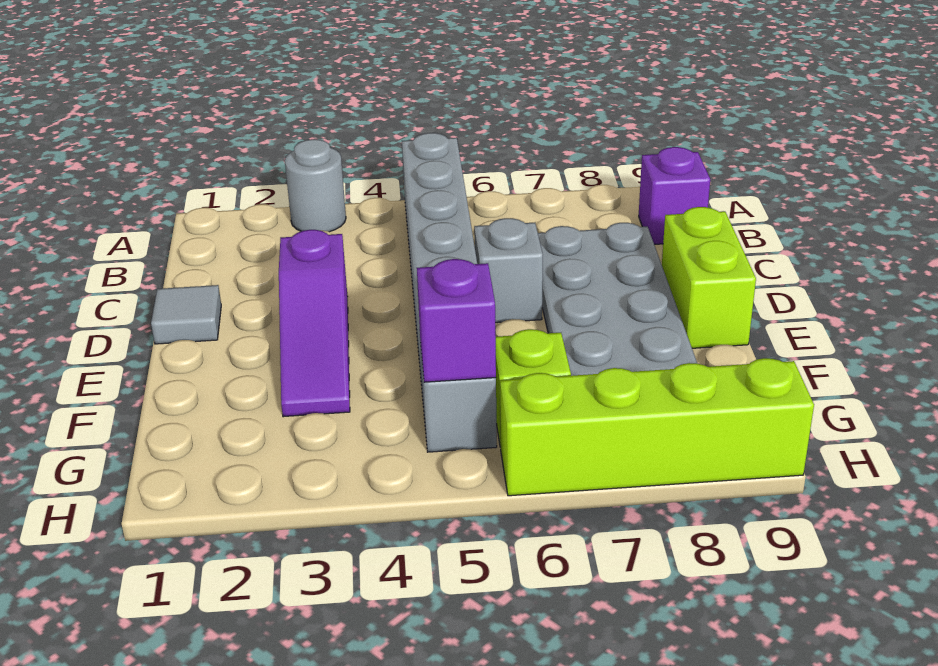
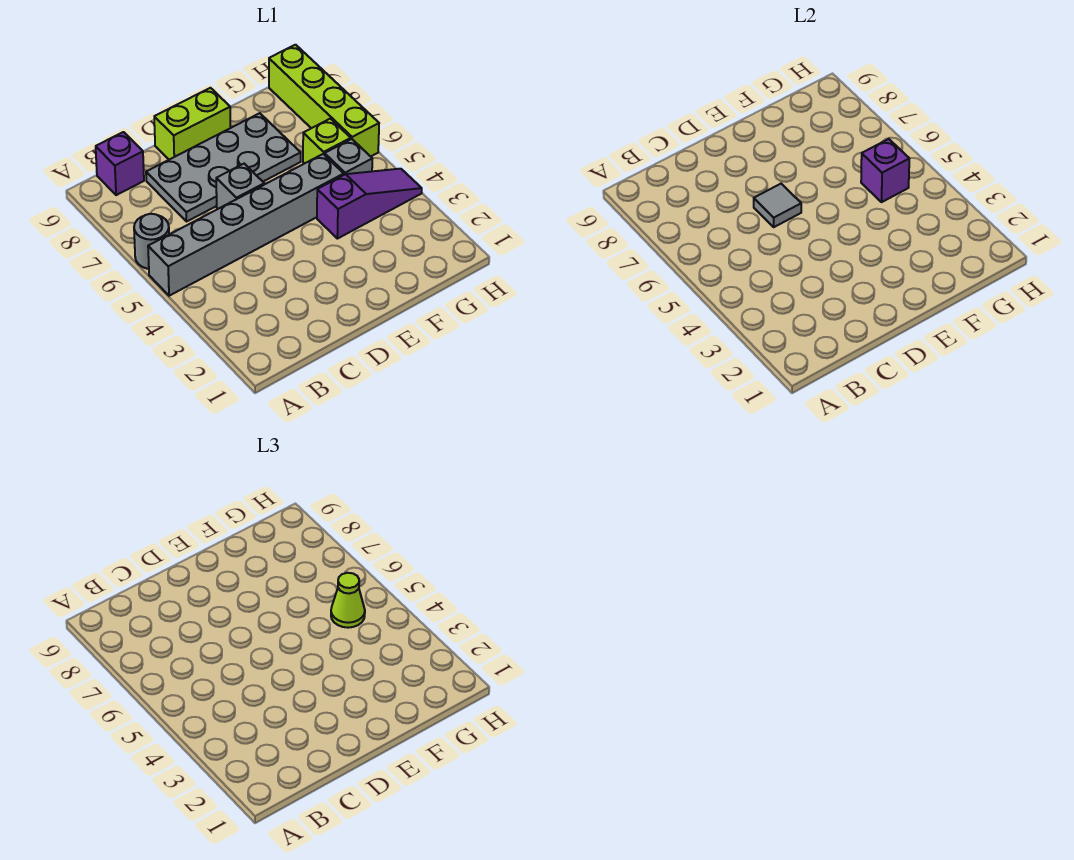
grey 1x1 round brick [285,139,346,232] -> grey 1x1 round brick moved to [134,214,169,269]
grey 1x1 tile [151,285,221,344] -> grey 1x1 tile moved to [754,184,801,227]
purple 1x3 slope [279,230,350,417] -> purple 1x3 slope moved to [317,169,422,239]
none -> lime 1x1 cone [331,573,365,628]

